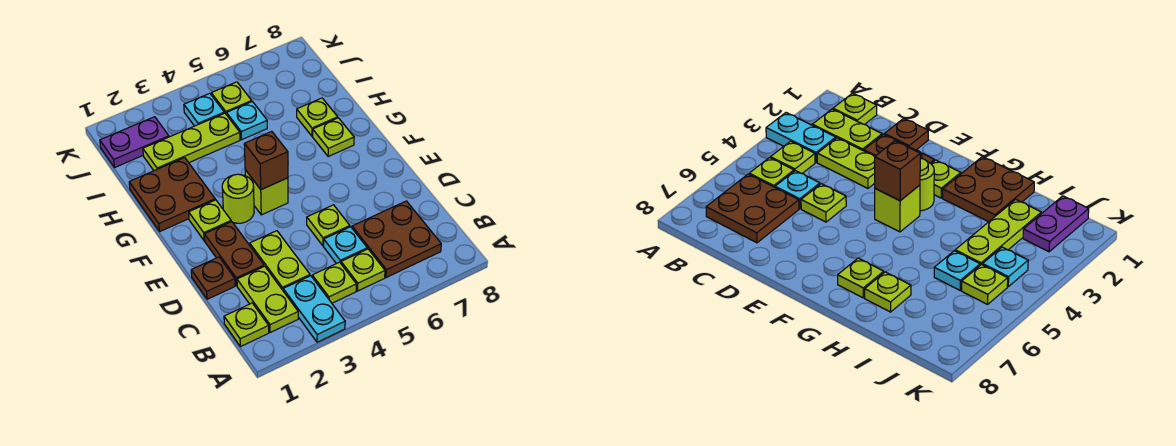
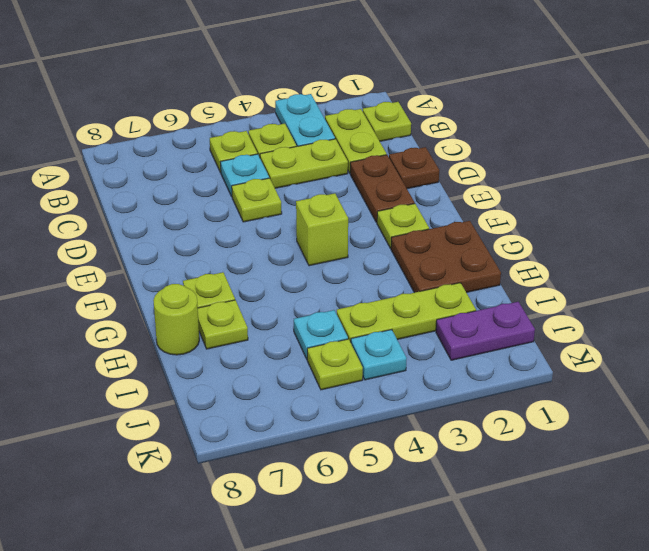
brown 2x2 plate [352,201,441,278] -> none
lime 1x2 plate [250,231,310,290] -> lime 1x2 plate turned to [260,139,348,188]
lime 1x1 round brick [222,174,254,223] -> lime 1x1 round brick moved to [153,284,199,355]
brown 1x1 brick [244,131,288,190] -> none

